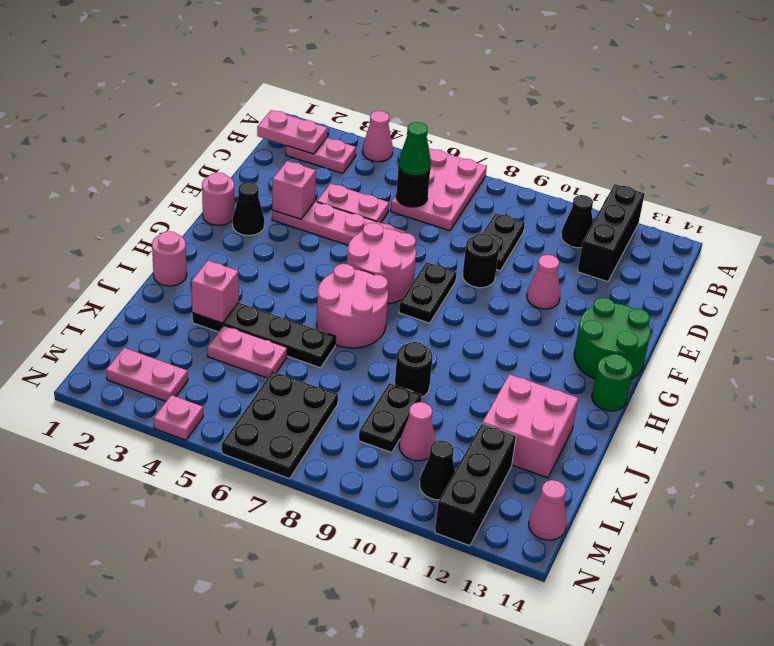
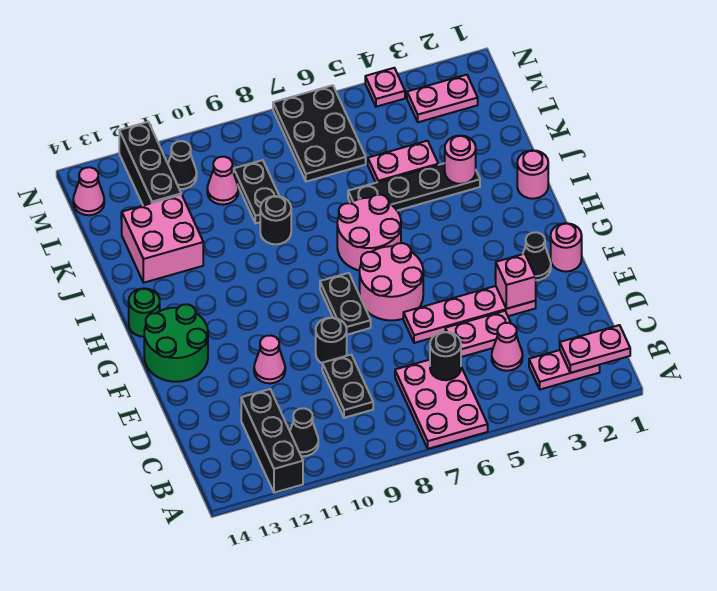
pink 1x1 cone [362,111,393,162] -> pink 1x1 cone moved to [492,323,523,371]
green 1x1 cone [399,122,431,176] -> none
pink 1x1 brick [191,261,239,323] -> pink 1x1 round brick [445,136,476,184]

